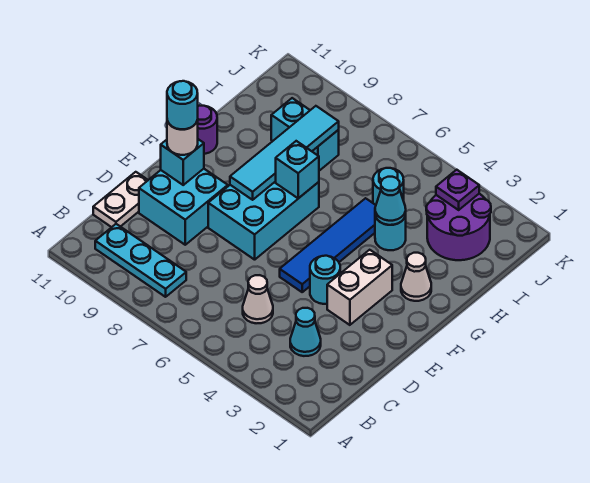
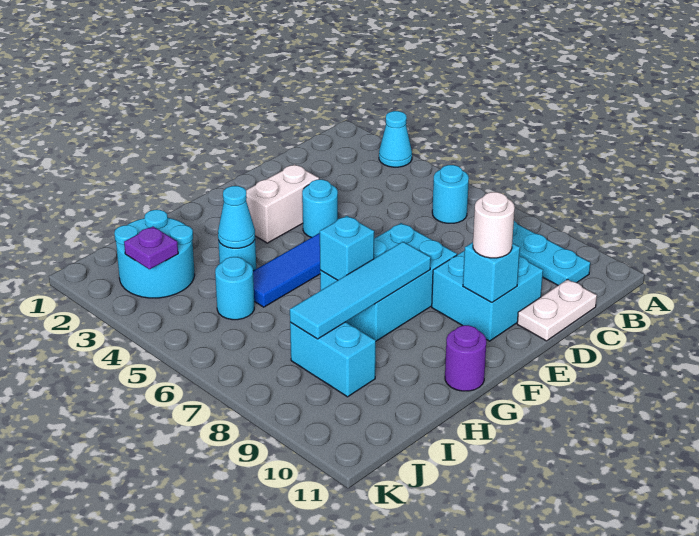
cyan 1x1 cone [290,308,321,356] -> cyan 1x1 cone moved to [379,111,412,167]
white 1x1 cone [243,275,273,323] -> none
cyan 1x1 round brick [167,81,198,129] -> cyan 1x1 round brick moved to [432,165,469,223]
white 1x1 cone [401,253,431,301] -> none
purple 2x2 round brick [426,194,491,260] -> cyan 2x2 round brick [114,210,195,298]

